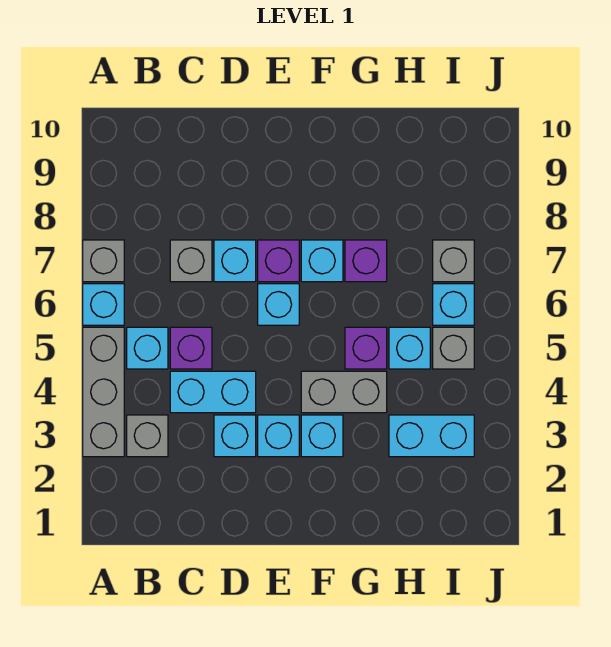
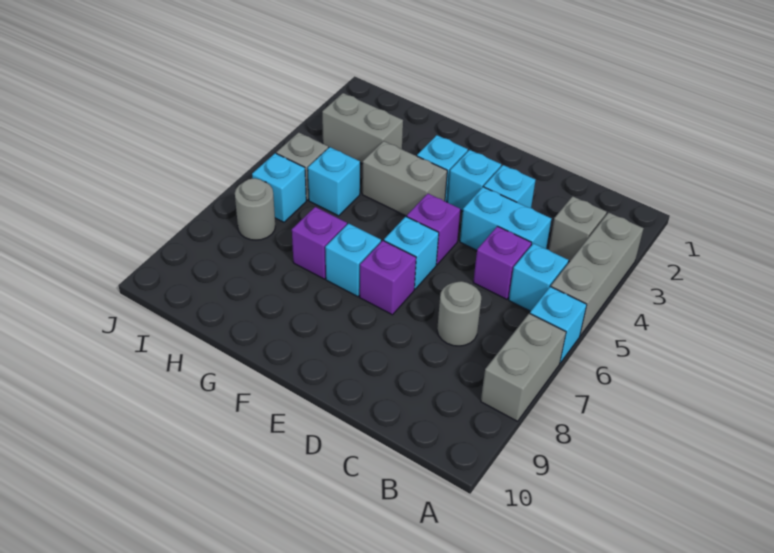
grey 1x1 brick [83,240,124,282] -> grey 1x2 brick [481,313,566,421]
grey 1x1 brick [170,240,212,282] -> grey 1x1 round brick [437,281,481,346]
cyan 1x1 brick [214,240,256,282] -> none
purple 1x1 brick [345,327,387,369] -> purple 1x1 brick moved to [407,194,460,265]
cyan 1x2 brick [389,415,474,457] -> grey 1x2 brick [322,93,403,164]
grey 1x1 brick [433,240,474,282] -> grey 1x1 round brick [235,178,275,240]

